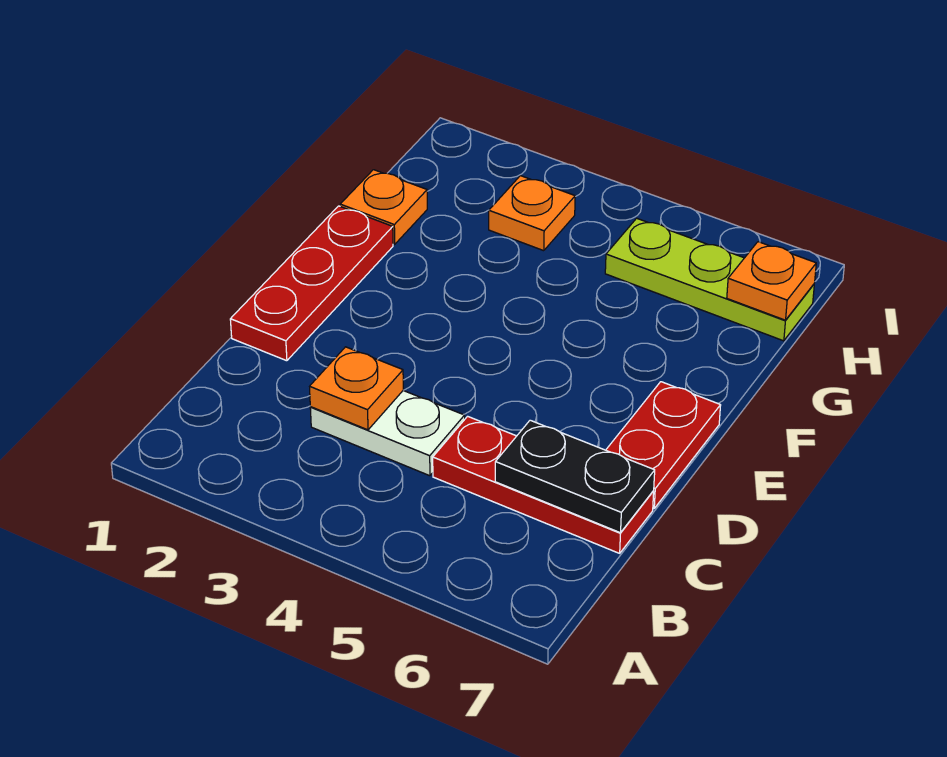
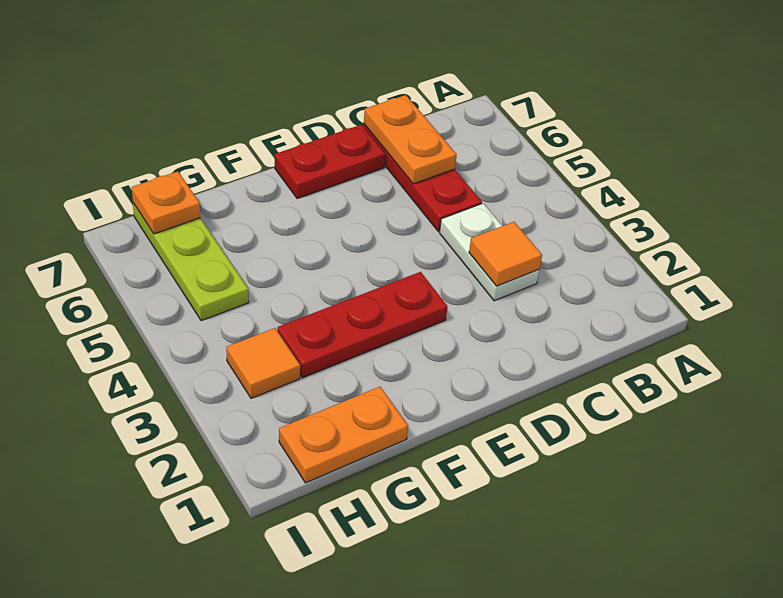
orange 1x1 plate [310,347,403,430] -> orange 1x1 tile [469,222,542,286]
black 1x2 plate [495,420,655,533] -> orange 1x2 plate [364,95,457,184]
red 1x3 plate [230,206,393,361] -> red 1x3 plate moved to [277,272,448,378]
orange 1x1 plate [340,170,427,244] -> orange 1x2 plate [279,387,408,483]
orange 1x1 plate [489,176,575,251] -> orange 1x1 tile [226,328,300,398]

